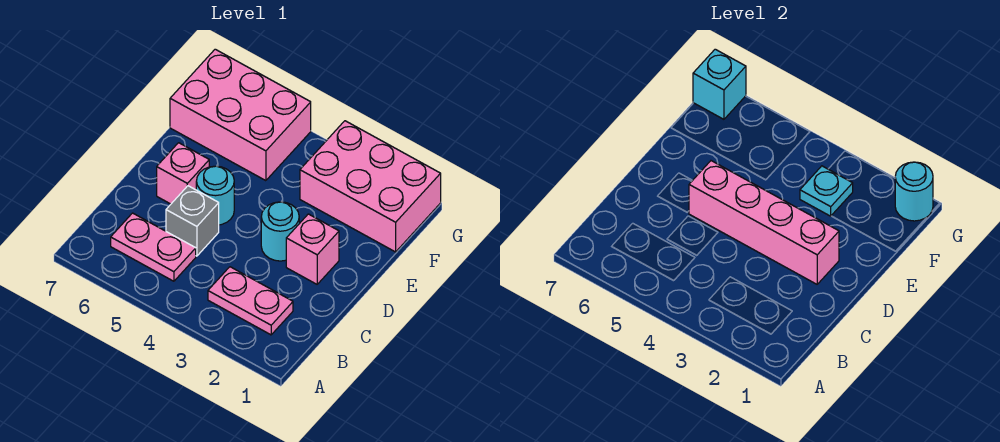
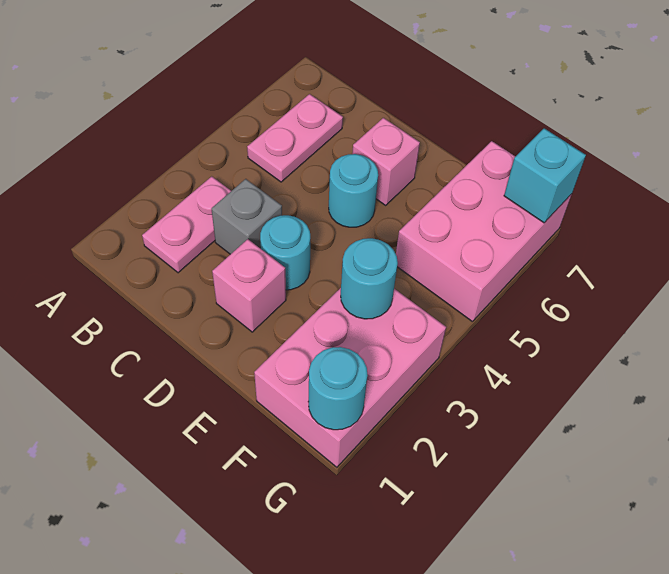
grey 1x1 brick [166,186,219,256] -> grey 1x1 brick moved to [212,179,282,254]
pink 1x4 brick [689,161,839,284] -> none
cyan 1x1 plate [800,166,853,216] -> cyan 1x1 round brick [341,238,398,319]

